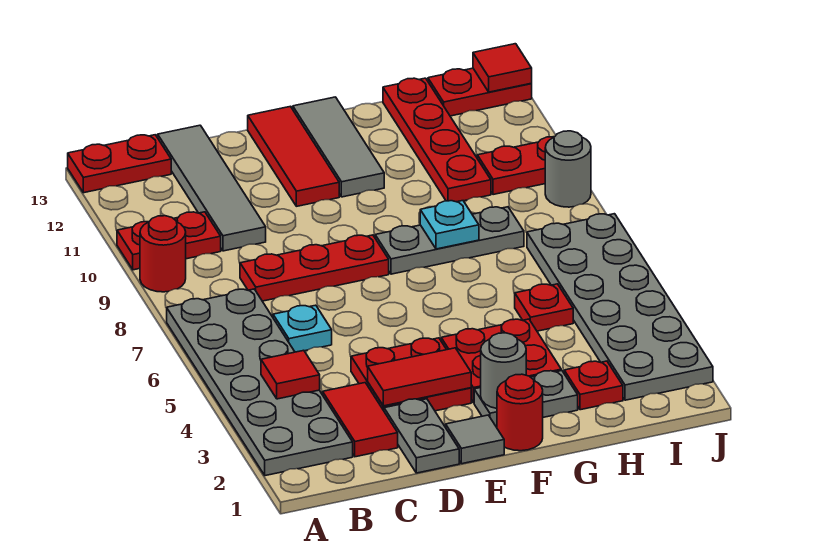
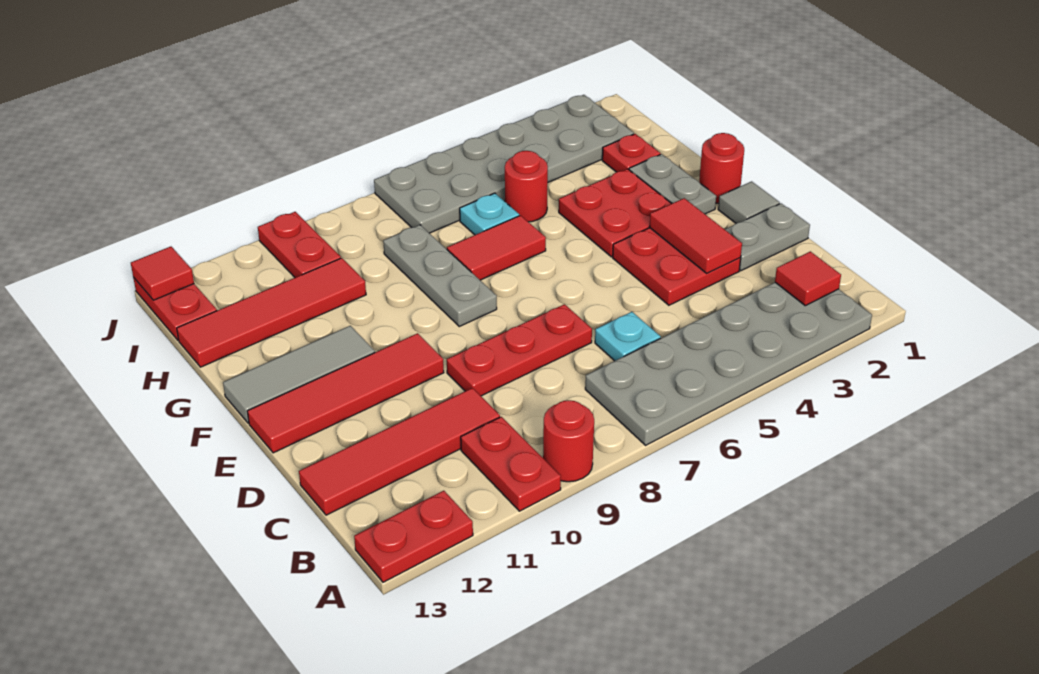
red 1x2 plate [68,135,171,193] -> red 1x2 plate turned to [354,491,473,582]
red 1x1 tile [261,350,320,399] -> red 1x1 tile moved to [775,251,841,306]
red 1x2 tile [323,383,398,457] -> red 1x2 tile moved to [447,215,546,280]
red 1x3 plate [240,235,389,301] -> red 1x3 plate turned to [447,304,592,396]
grey 1x4 tile [158,125,266,251] -> red 1x4 tile [299,388,500,515]
red 1x3 tile [248,106,339,206] -> red 1x4 tile [247,333,444,453]
grey 1x1 round brick [481,333,526,409] -> none
cyan 1x1 plate [420,201,479,249] -> cyan 1x1 plate moved to [460,193,519,235]
red 1x1 plate [515,284,573,331] -> red 1x1 round brick [505,151,548,222]
red 1x4 plate [383,78,491,202] -> red 1x4 tile [177,258,366,367]
grey 1x1 round brick [545,131,591,207] -> none

